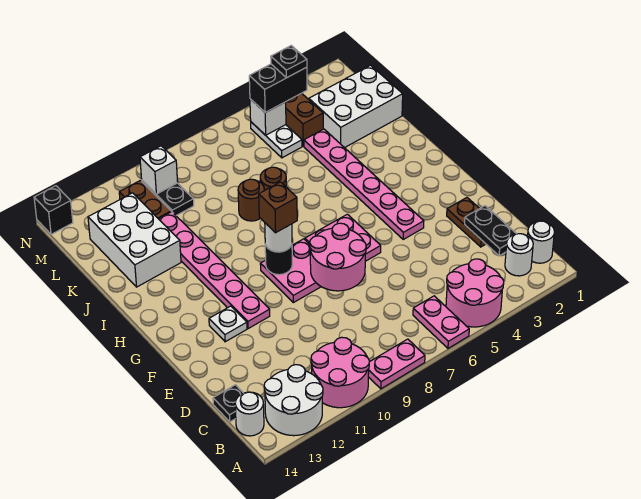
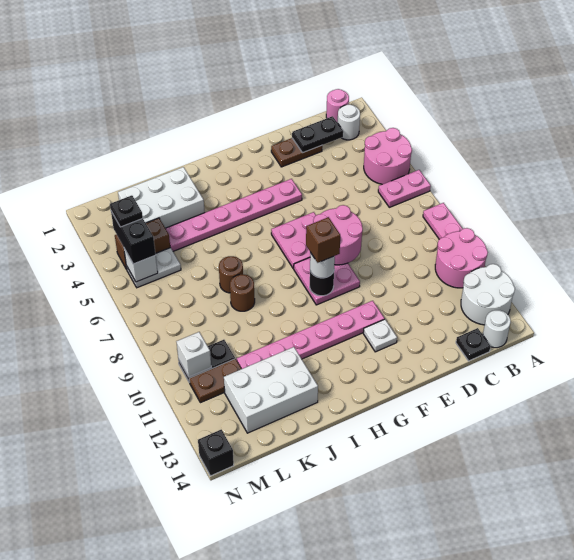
white 1x1 round brick [528,221,554,263] -> pink 1x1 round brick [326,89,349,123]
white 2x3 brick [309,65,403,148] -> white 2x3 brick turned to [118,167,205,228]

